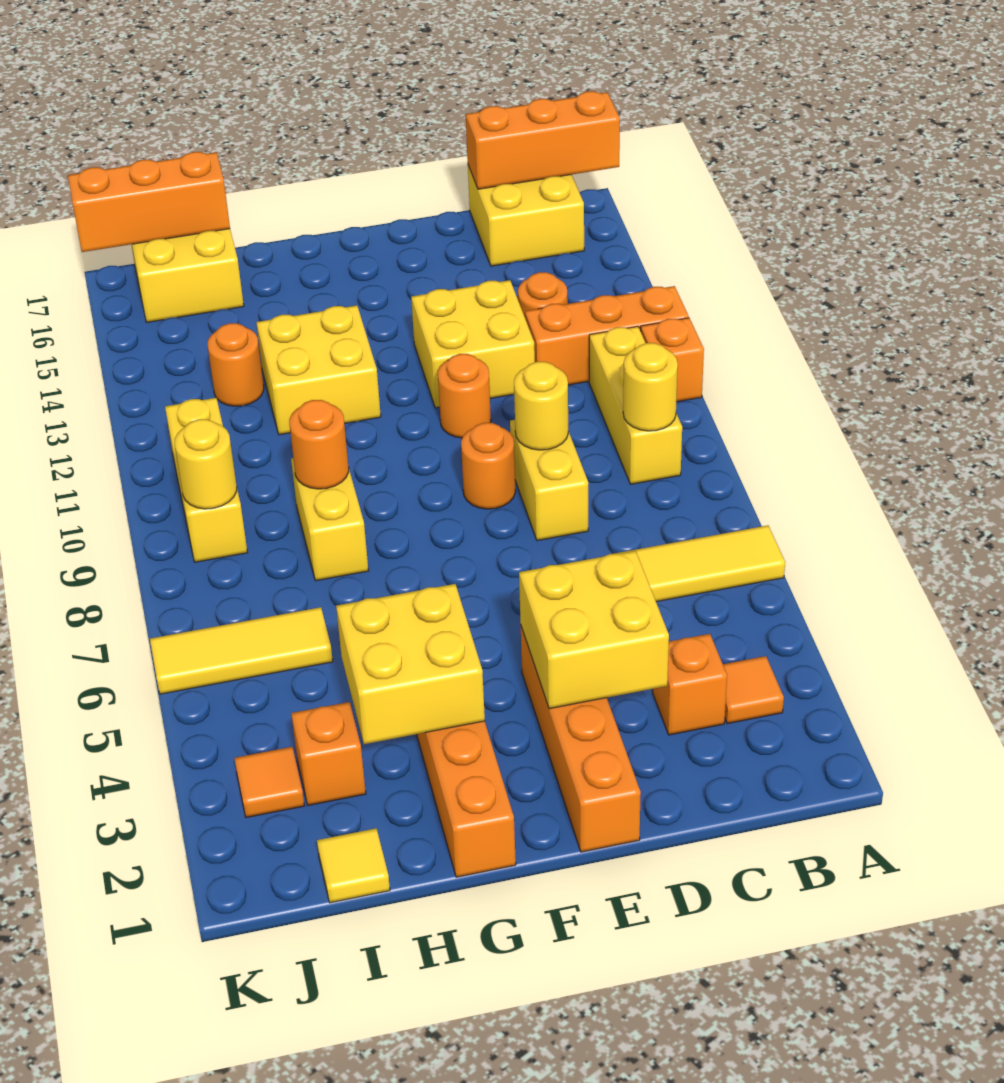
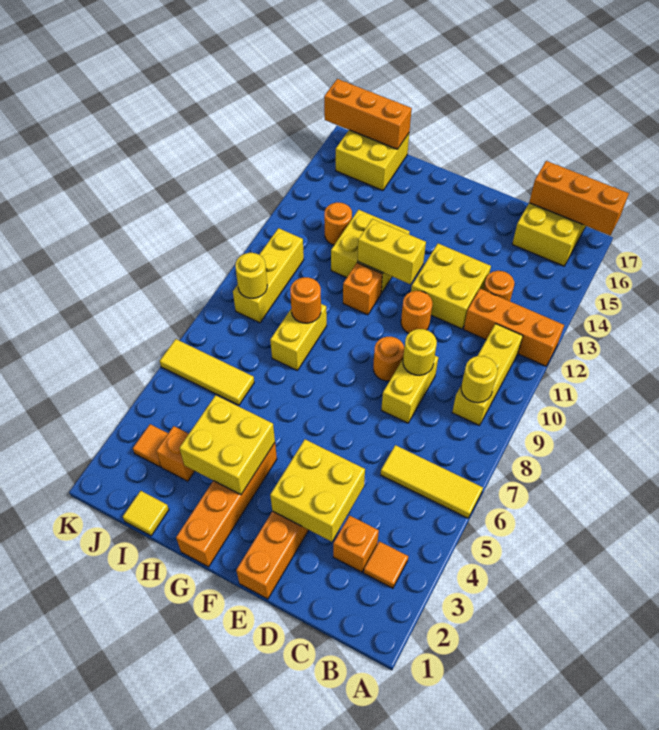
orange 1x1 brick [641,318,704,402] -> orange 1x1 brick moved to [343,263,382,315]
none -> yellow 1x2 brick [358,219,426,284]

